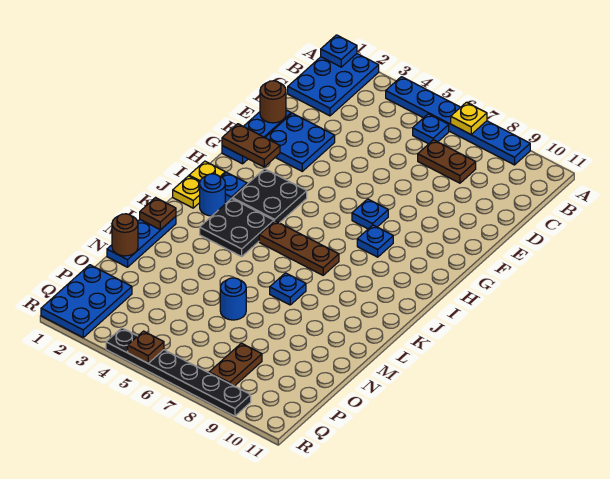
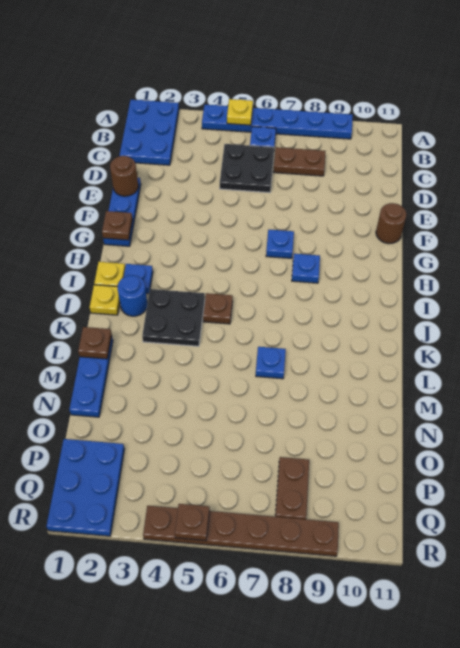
blue 1x1 plate [321,35,357,67] -> none
yellow 1x1 plate [451,102,487,134] -> yellow 1x1 plate moved to [227,99,253,125]
blue 2x2 plate [265,113,335,171] -> none
brown 1x2 plate [222,124,280,167] -> brown 1x1 plate [102,211,133,240]
black 2x2 plate [232,169,307,223] -> black 2x2 plate moved to [220,144,274,193]
brown 1x3 plate [259,221,339,275] -> brown 1x1 plate [203,293,233,324]
brown 1x1 round brick [112,214,138,256] -> brown 1x1 round brick moved to [376,203,406,244]
blue 1x1 round brick [220,278,246,320] -> none
black 1x6 plate [106,328,251,416] -> brown 1x6 plate [143,506,339,556]

